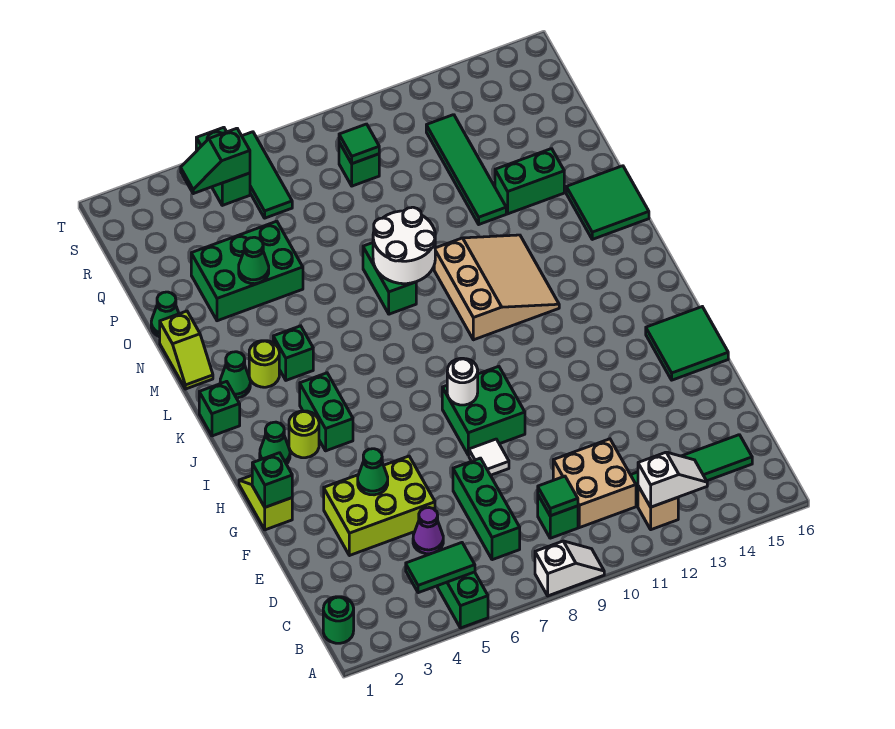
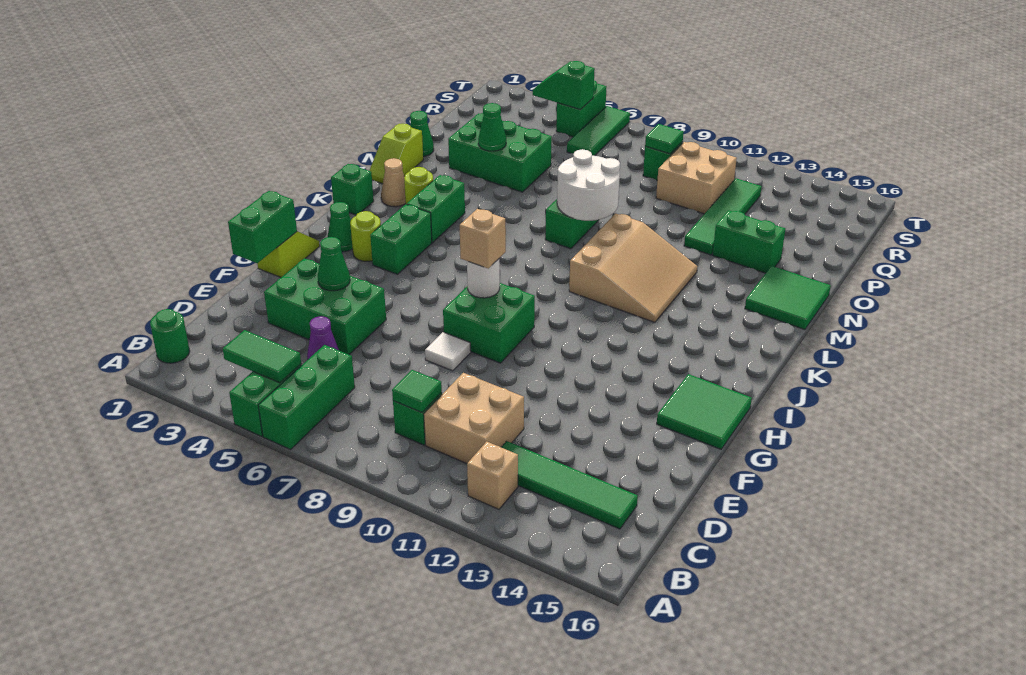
white 1x2 slope [535,541,604,596] -> none
white 1x2 slope [638,452,707,507] -> none
green 1x3 brick [453,458,520,560] -> green 1x3 brick moved to [258,345,355,449]
lime 2x3 brick [324,456,435,556] -> green 2x3 brick [264,258,386,355]
green 1x1 brick [252,453,292,507] -> green 1x2 brick [228,191,297,263]
none -> tan 1x1 brick [460,209,506,268]
green 1x1 cone [220,352,250,398] -> tan 1x1 cone [381,158,406,207]
green 1x1 brick [273,326,313,380] -> green 1x2 brick [407,175,465,242]
none -> tan 2x2 brick [656,142,737,214]

